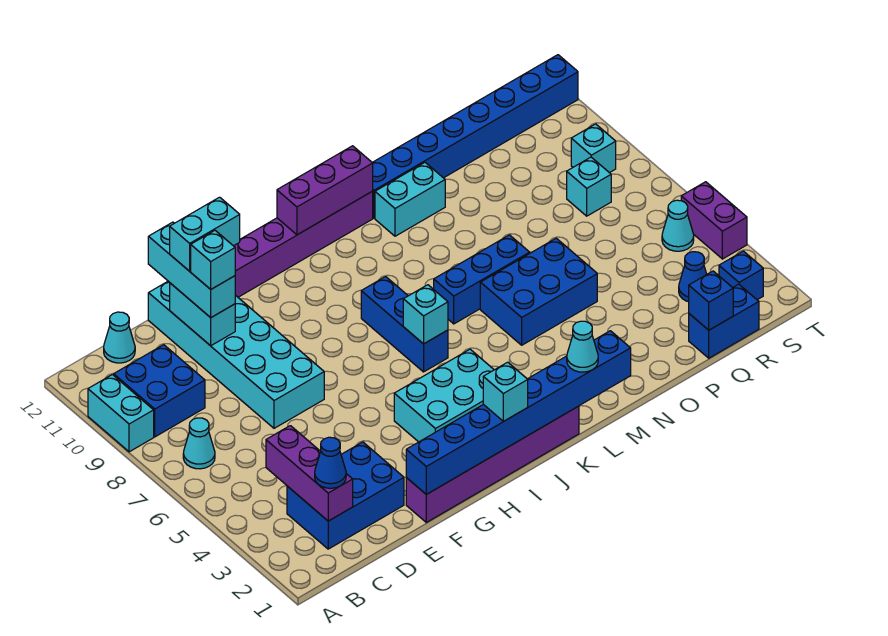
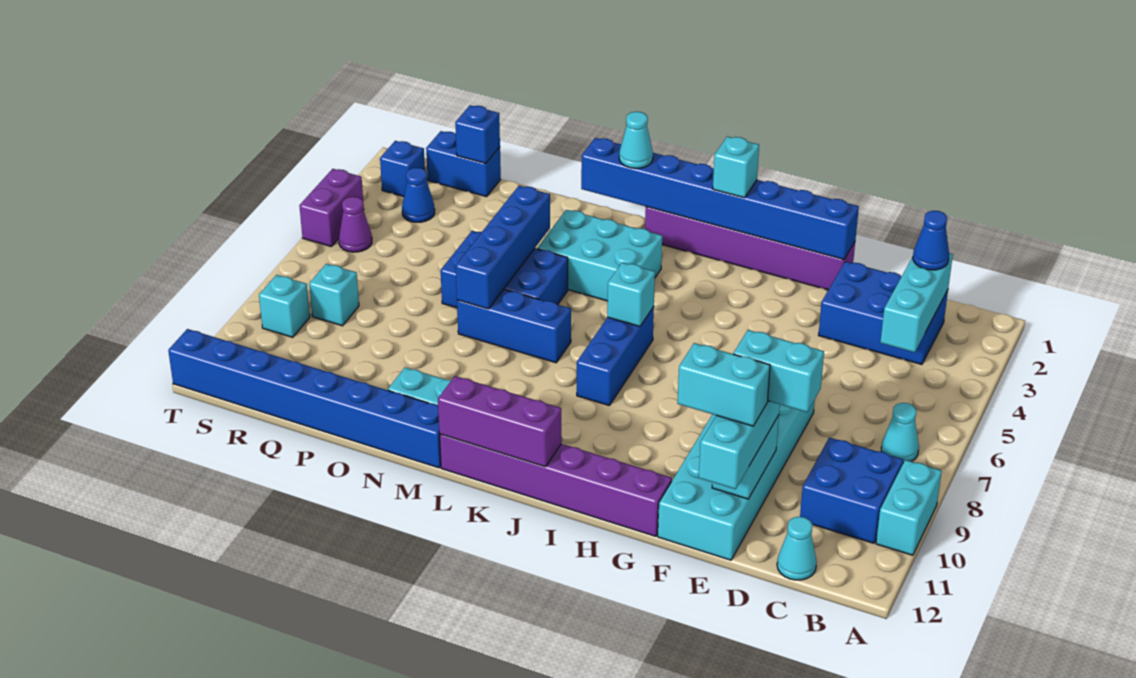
purple 1x3 brick [266,426,353,521] -> cyan 1x3 brick [880,253,953,352]
cyan 1x1 brick [191,231,235,289] -> cyan 1x2 brick [734,330,824,412]
cyan 2x3 brick [394,349,494,442] -> cyan 2x3 brick moved to [537,210,662,301]
none -> blue 1x4 brick [456,186,550,309]
cyan 1x1 cone [662,200,694,251] -> purple 1x1 cone [339,197,372,252]

